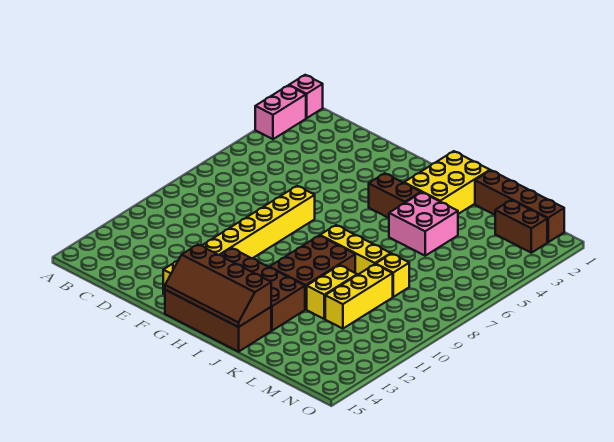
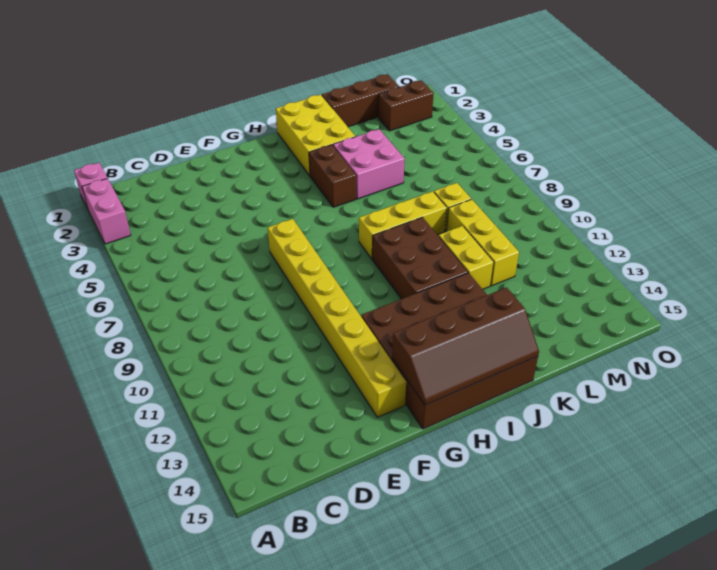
brown 1x2 brick [369,173,421,218] -> brown 1x2 brick turned to [309,145,356,207]
brown 1x4 brick [475,170,564,242] -> brown 1x3 brick [322,74,399,127]

